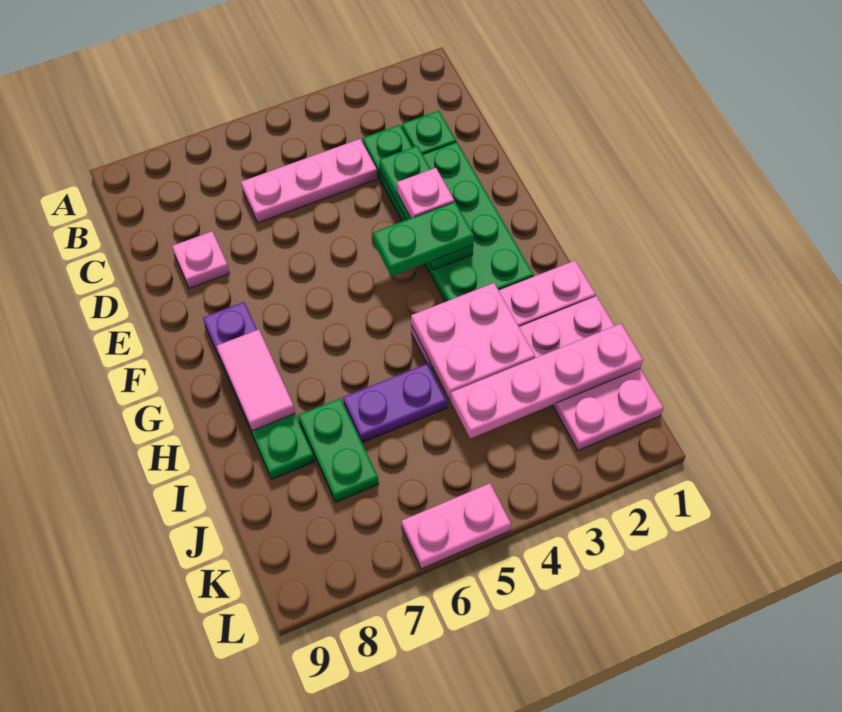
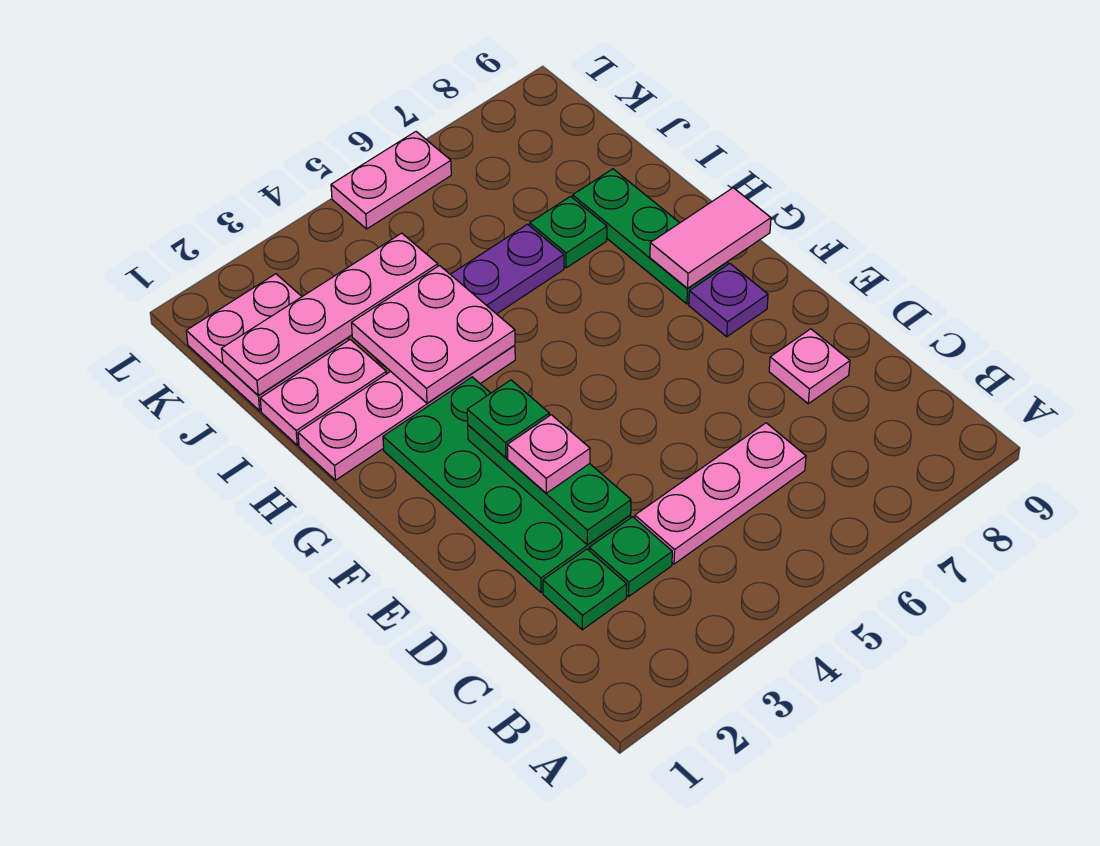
green 1x2 plate [373,202,474,276] -> green 1x1 plate [467,380,549,458]
pink 1x2 tile [217,330,295,431] -> pink 1x2 tile turned to [650,188,771,288]
green 1x2 plate [298,398,379,502] -> green 1x1 plate [530,196,607,268]

